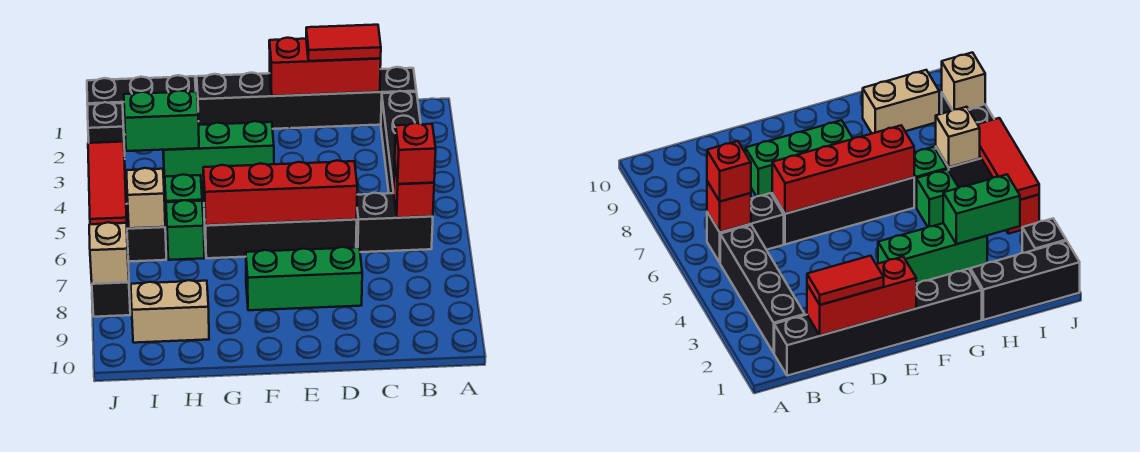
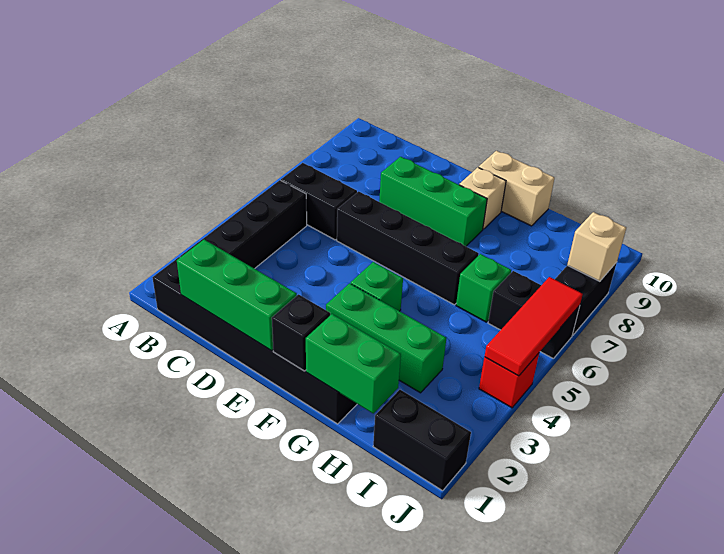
red 1x1 brick [394,165,434,218] -> none
red 1x1 brick [395,123,436,184] -> none
red 1x3 brick [269,38,381,96] -> green 1x3 brick [177,240,297,351]
red 1x2 tile [306,25,381,61] -> none
red 1x4 brick [203,161,357,225] -> none
black 1x3 brick [87,75,196,135] -> black 1x2 brick [373,390,471,491]
green 1x2 brick [124,90,199,151] -> green 1x2 brick moved to [306,314,401,413]
green 1x1 brick [165,175,202,222] -> green 1x1 brick moved to [351,262,403,311]
tan 1x2 brick [131,280,209,343] -> tan 1x2 brick moved to [479,151,555,226]
tan 1x1 brick [126,168,165,228] -> tan 1x1 brick moved to [459,167,506,229]
black 1x1 brick [87,102,125,156] -> black 1x1 brick moved to [272,294,330,371]

